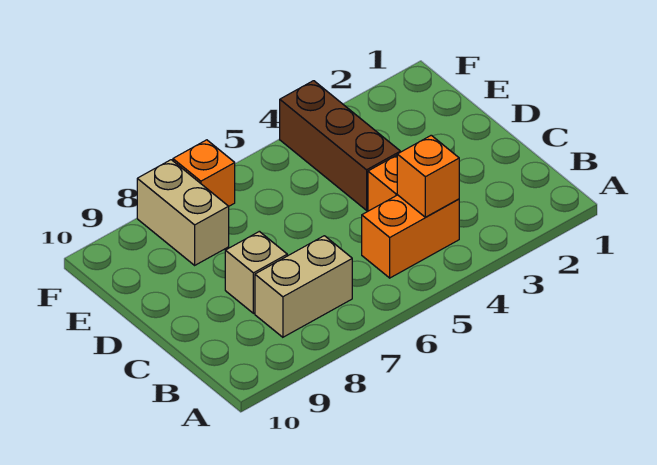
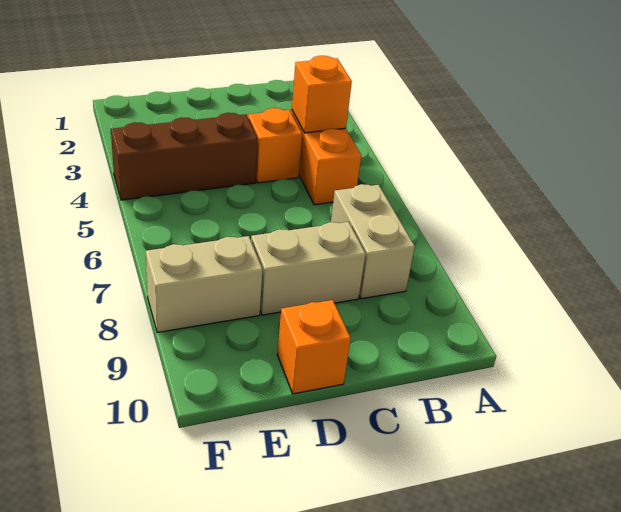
tan 1x1 brick [225,231,287,313] -> tan 1x2 brick [251,222,365,315]
orange 1x1 brick [173,140,235,206] -> orange 1x1 brick moved to [277,300,351,394]

